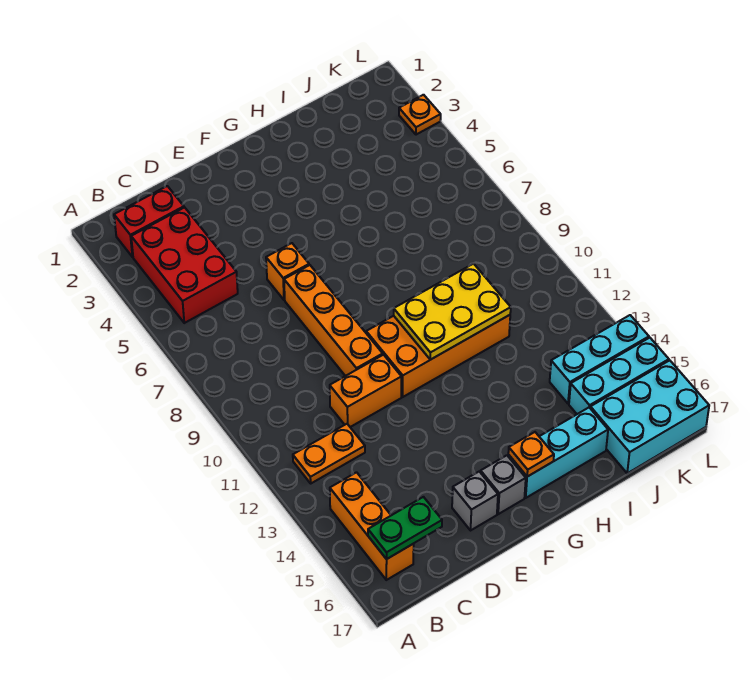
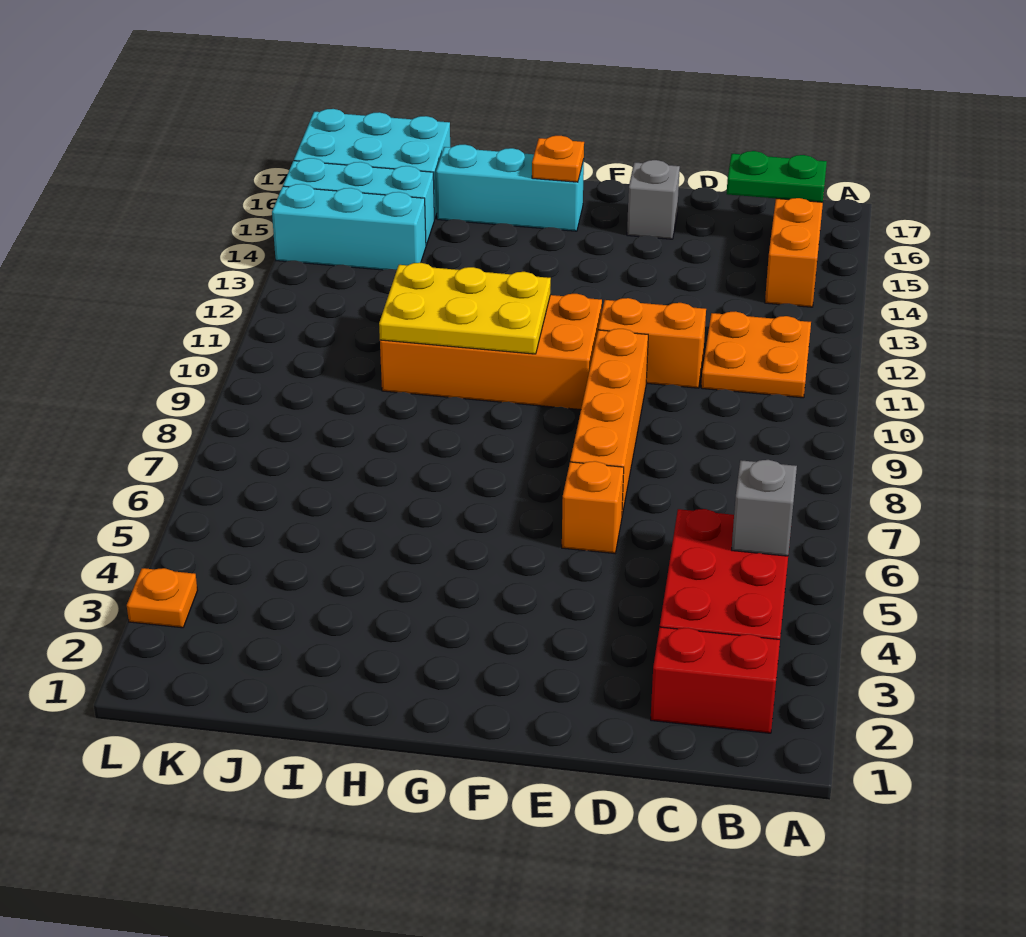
orange 1x2 plate [293,424,365,483] -> orange 2x2 plate [701,311,811,398]
grey 1x1 brick [481,455,526,514] -> grey 1x1 brick moved to [732,460,797,556]

